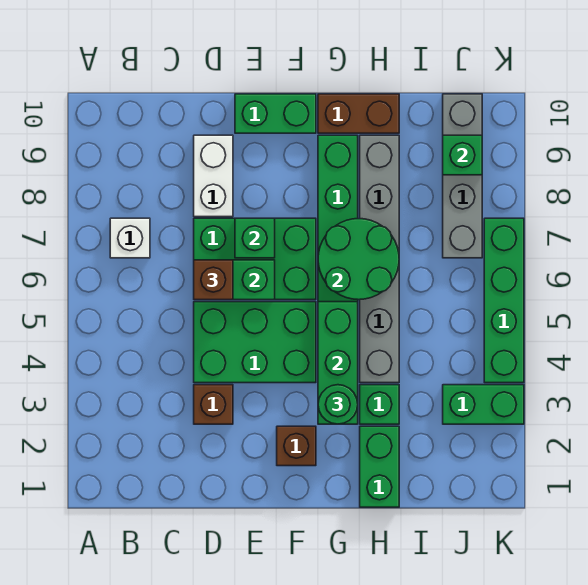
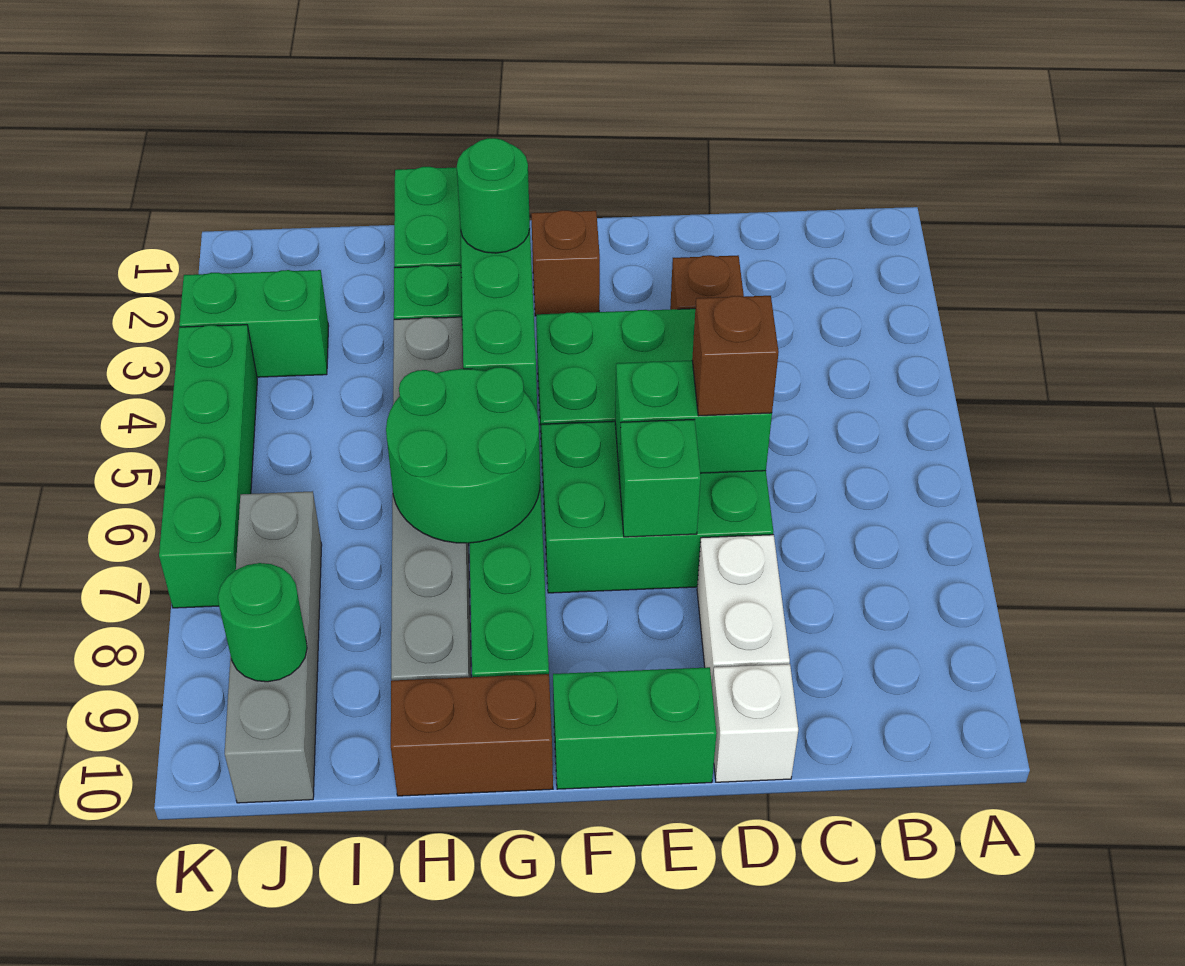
white 1x1 brick [110,218,150,258] -> white 1x1 brick moved to [712,664,798,782]
green 1x1 brick [443,135,482,175] -> green 1x1 round brick [218,563,307,682]

